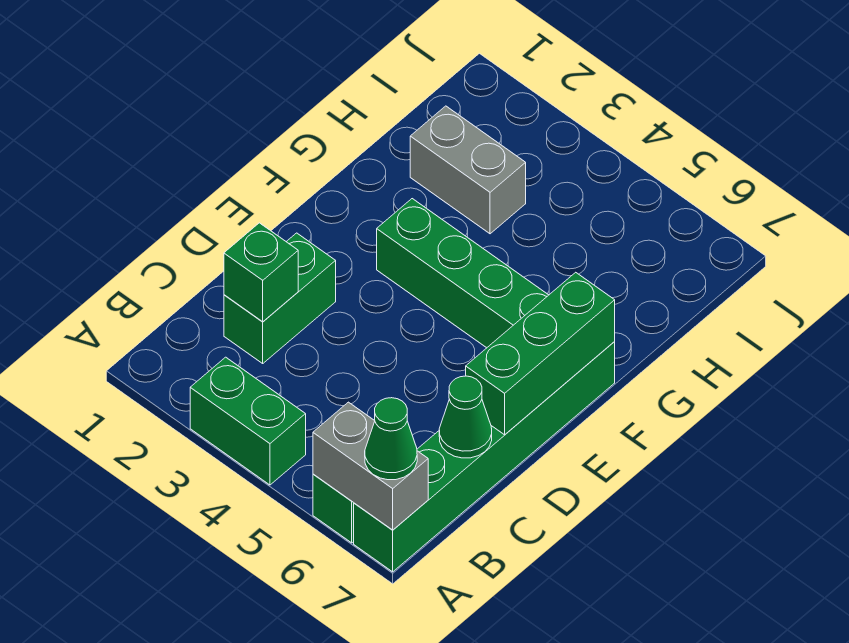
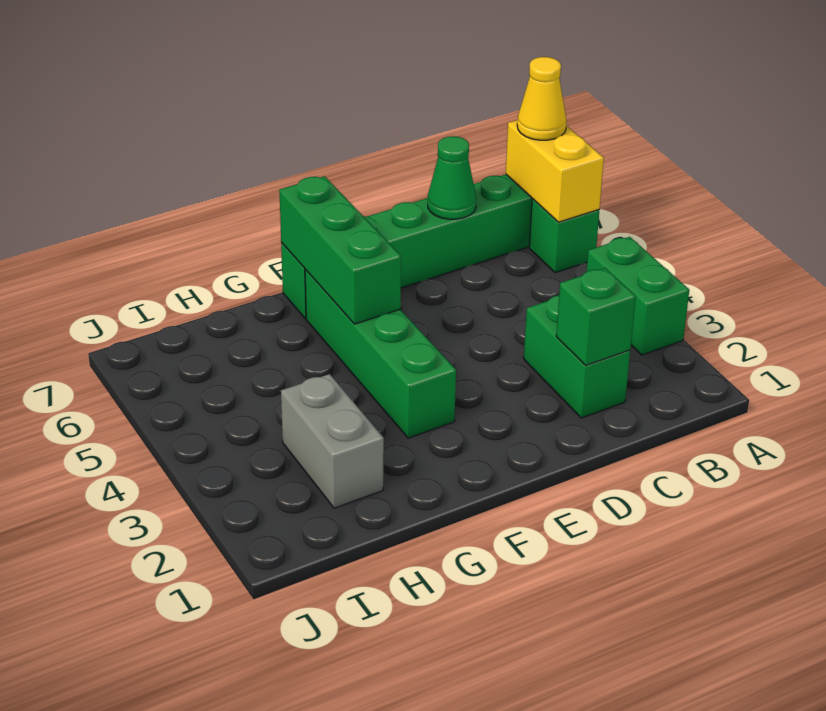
grey 1x2 brick [313,402,428,530] -> yellow 1x2 brick [506,120,604,222]
green 1x1 cone [365,398,417,480] -> yellow 1x1 cone [517,57,567,140]
green 1x2 brick [224,233,336,363] -> green 1x2 brick turned to [524,295,630,418]
green 1x3 brick [466,272,615,435] -> green 1x3 brick turned to [279,176,401,324]

